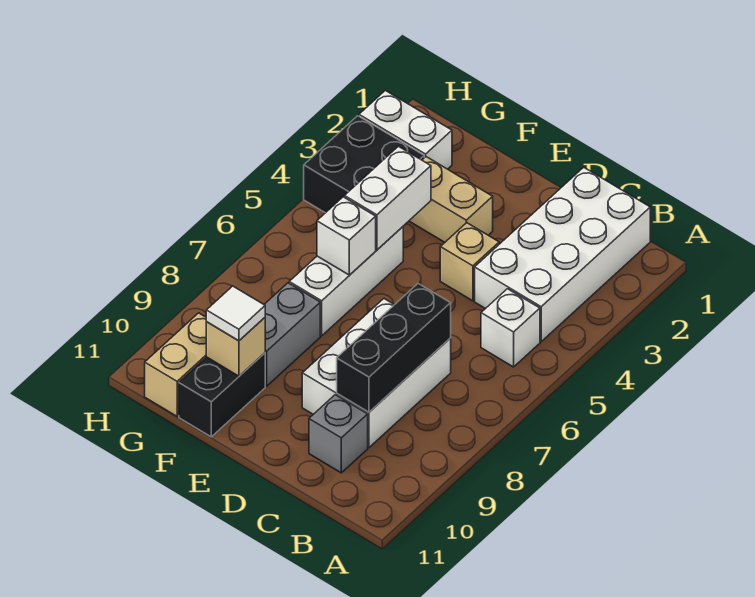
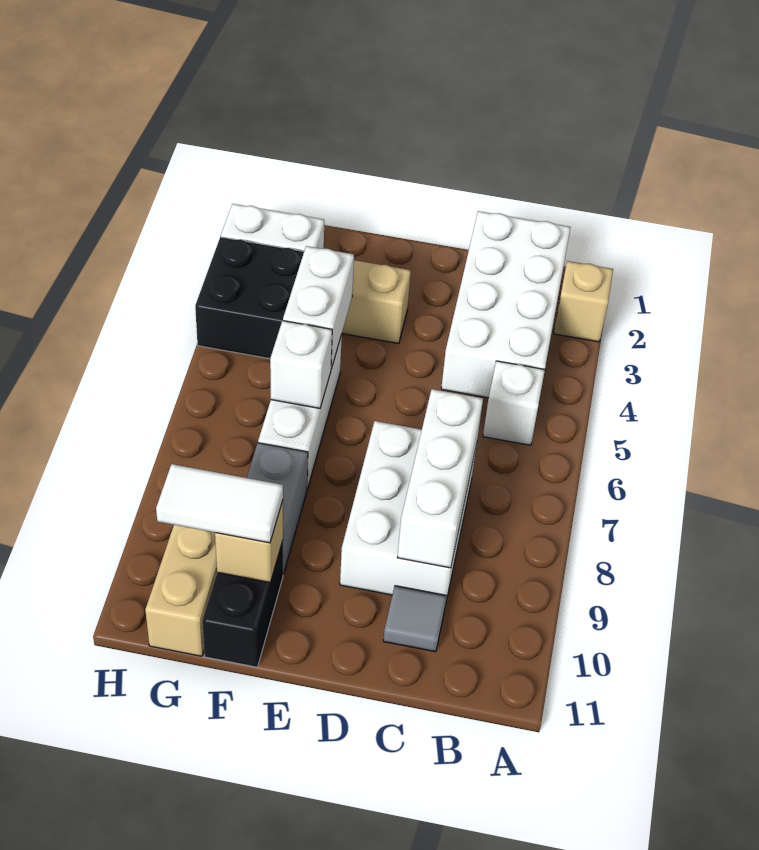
black 1x3 brick [337,284,451,412] -> white 1x3 brick [397,389,483,568]
grey 1x1 brick [309,395,368,473] -> grey 1x1 tile [383,586,447,652]
tan 1x1 brick [440,223,499,301] -> tan 1x1 brick moved to [554,261,613,342]
white 1x1 tile [206,286,265,341] -> white 1x2 tile [156,464,283,543]

